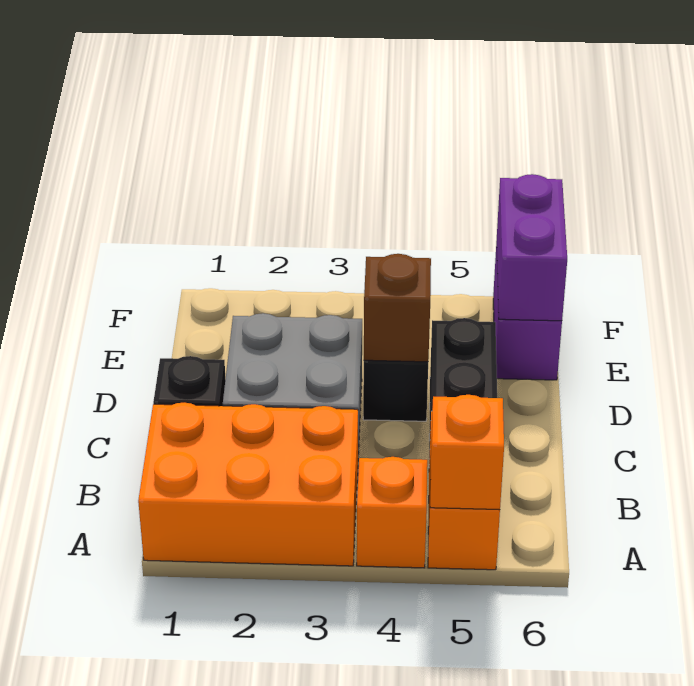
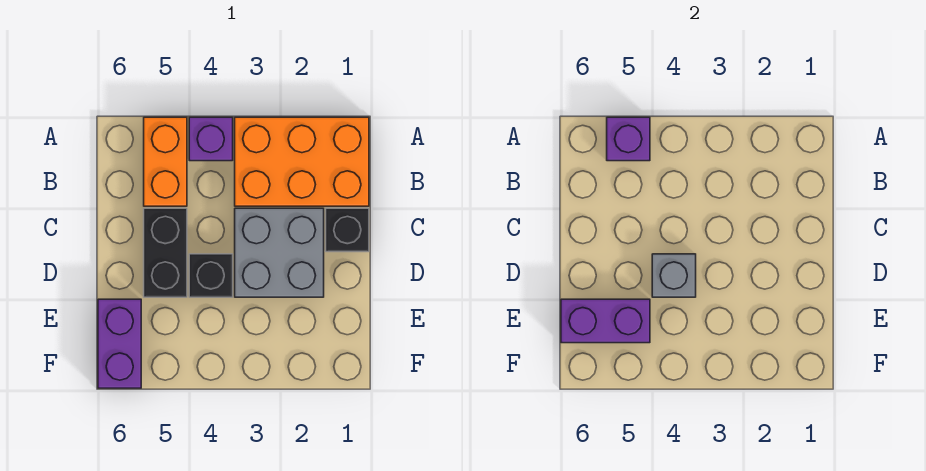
orange 1x1 brick [357,457,427,568] -> purple 1x1 brick [189,117,233,161]
orange 1x1 brick [430,395,504,510] -> purple 1x1 brick [607,117,650,161]
brown 1x1 brick [364,254,431,362] -> grey 1x1 brick [652,254,696,297]
purple 1x2 brick [497,174,567,321] -> purple 1x2 brick turned to [561,299,650,343]

